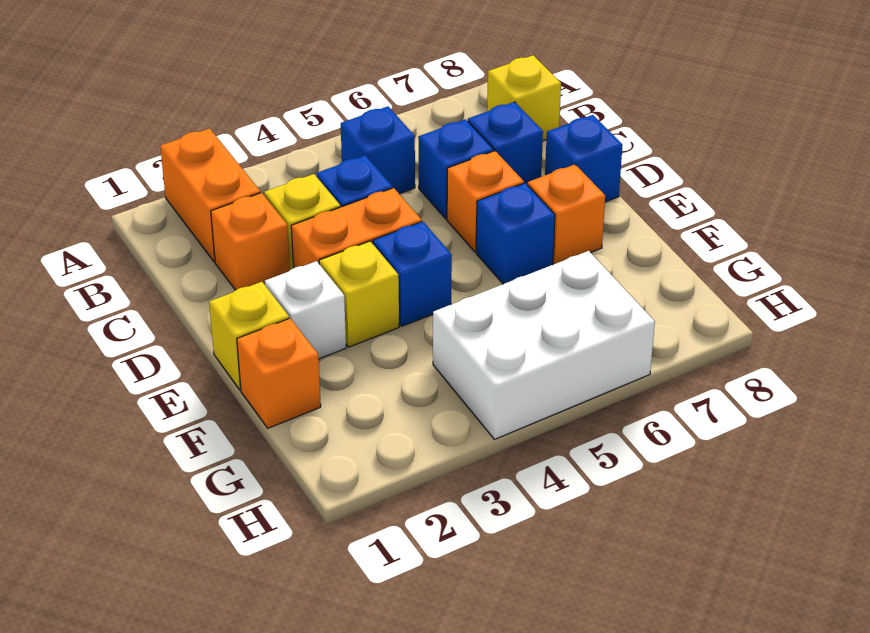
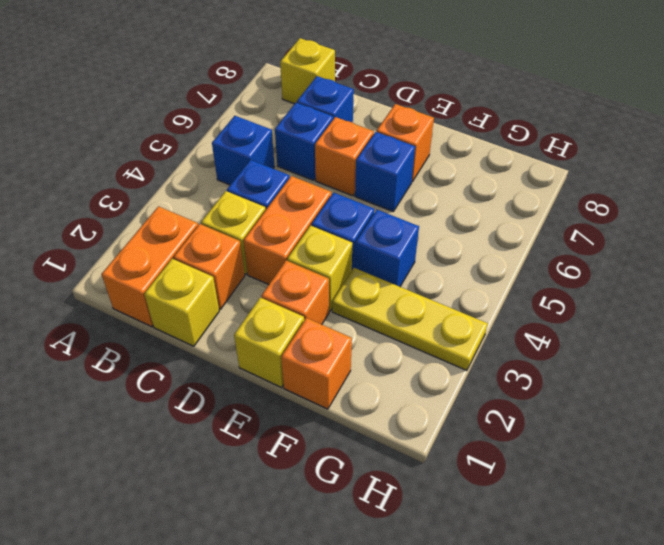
orange 1x2 brick [160,128,260,262] -> orange 1x2 brick turned to [101,206,198,327]
none -> yellow 1x1 brick [144,259,219,346]
blue 1x1 brick [545,115,622,202] -> blue 1x1 brick moved to [355,210,419,287]
white 1x1 brick [265,261,346,359] -> orange 1x1 brick [262,261,329,324]
none -> yellow 1x3 plate [332,268,488,371]
white 2x3 brick [433,251,655,439] -> none

